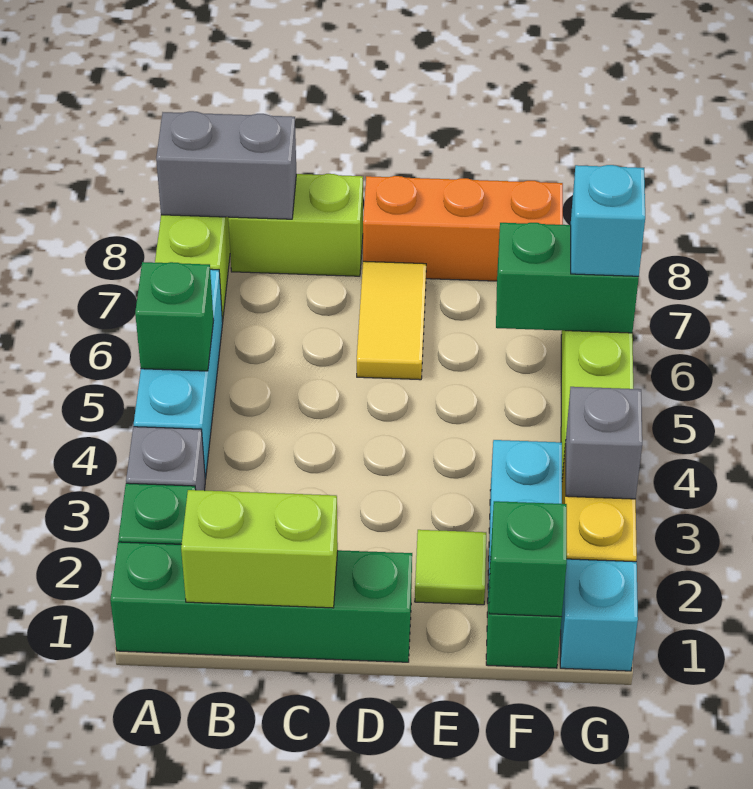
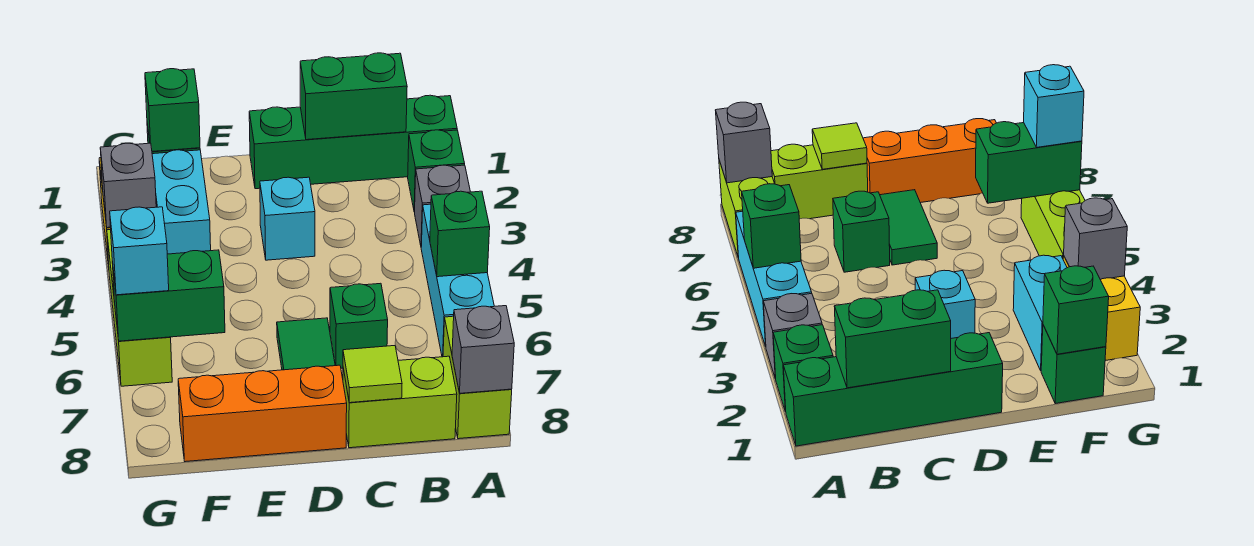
grey 1x2 brick [156,111,296,219] -> grey 1x1 brick [452,306,514,393]
lime 1x2 brick [181,490,338,608] -> green 1x2 brick [300,53,407,140]
none -> green 1x1 brick [330,283,388,368]
yellow 1x2 tile [357,261,426,380] -> green 1x2 tile [277,318,335,370]
lime 1x1 tile [415,530,486,605] -> lime 1x1 tile moved to [343,346,402,403]
cyan 1x1 brick [560,559,638,671] -> cyan 1x1 brick moved to [260,177,315,260]

